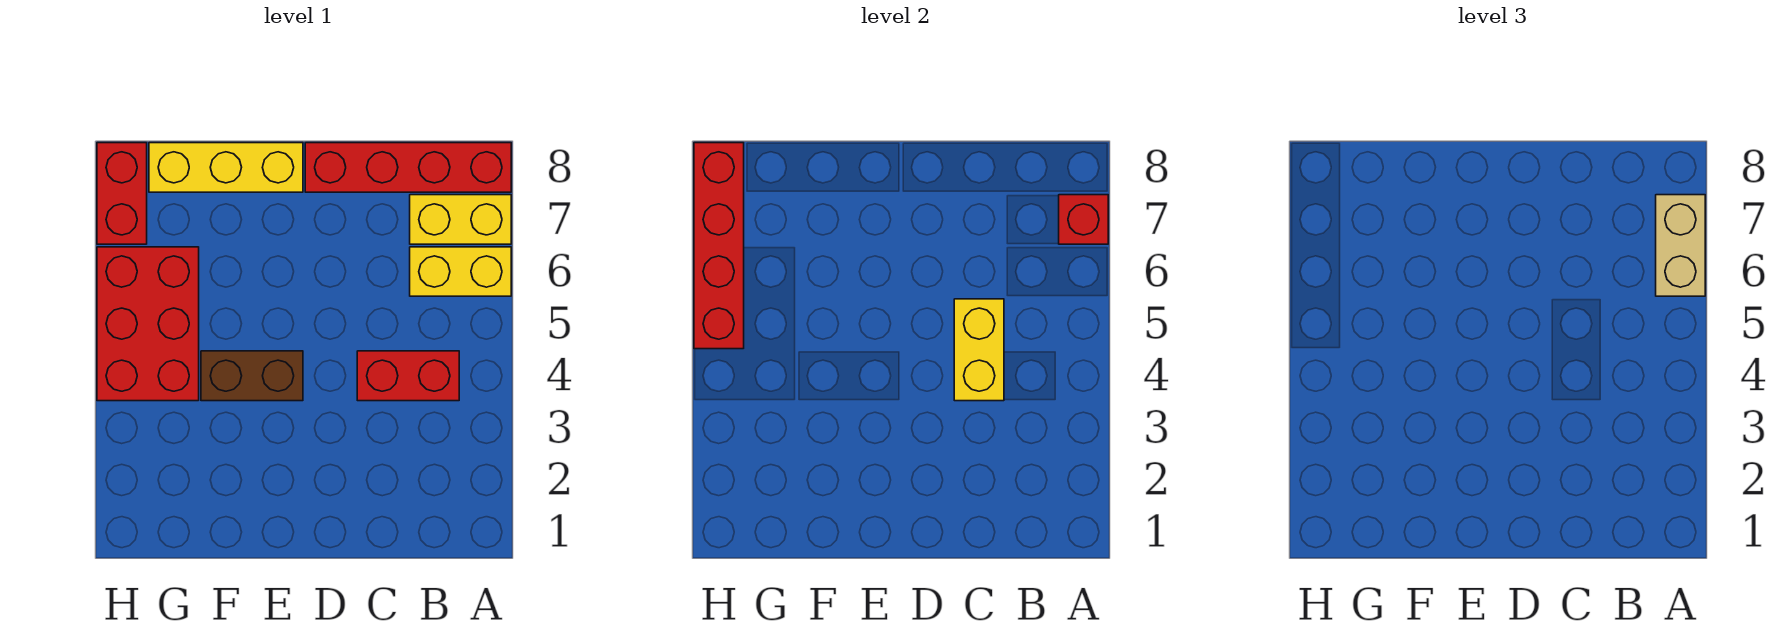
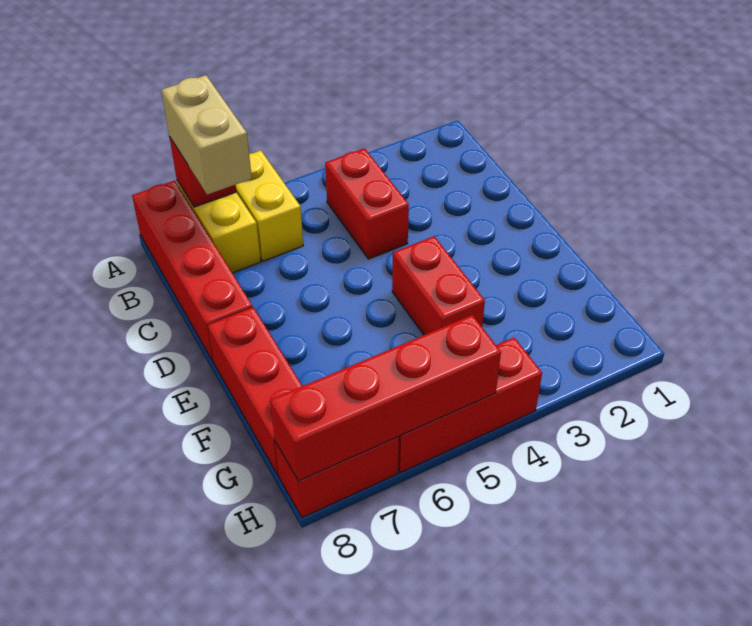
tan 1x2 brick [1656,195,1705,296] -> tan 1x2 brick turned to [161,75,252,195]
yellow 1x2 brick [954,299,1004,401] -> none
brown 1x2 brick [201,351,303,401] -> red 1x2 brick [392,236,485,335]
yellow 1x3 brick [149,143,303,192] -> red 1x3 brick [208,307,302,476]
red 2x3 brick [97,247,199,401] -> red 1x3 brick [398,338,542,473]

